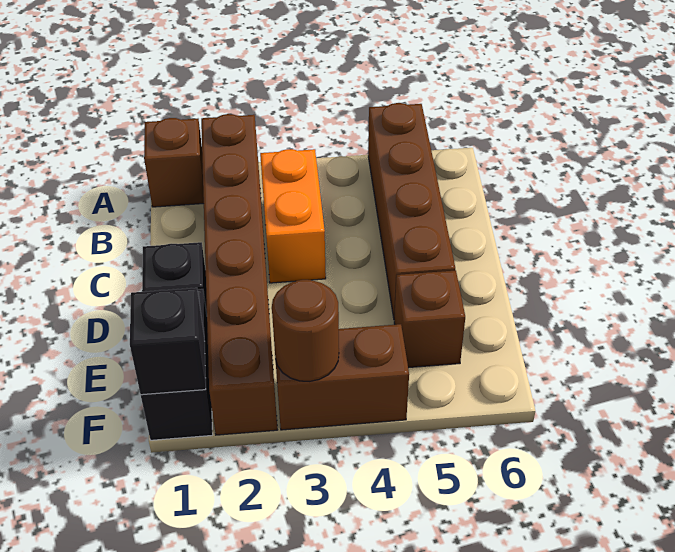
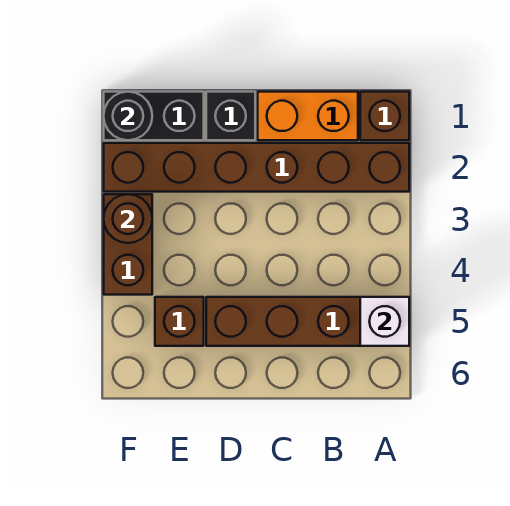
none -> white 1x1 brick [360,297,409,346]
orange 1x2 brick [260,149,326,283] -> orange 1x2 brick moved to [258,92,358,140]
black 1x1 brick [130,288,206,395] -> black 1x1 round brick [104,92,152,140]

